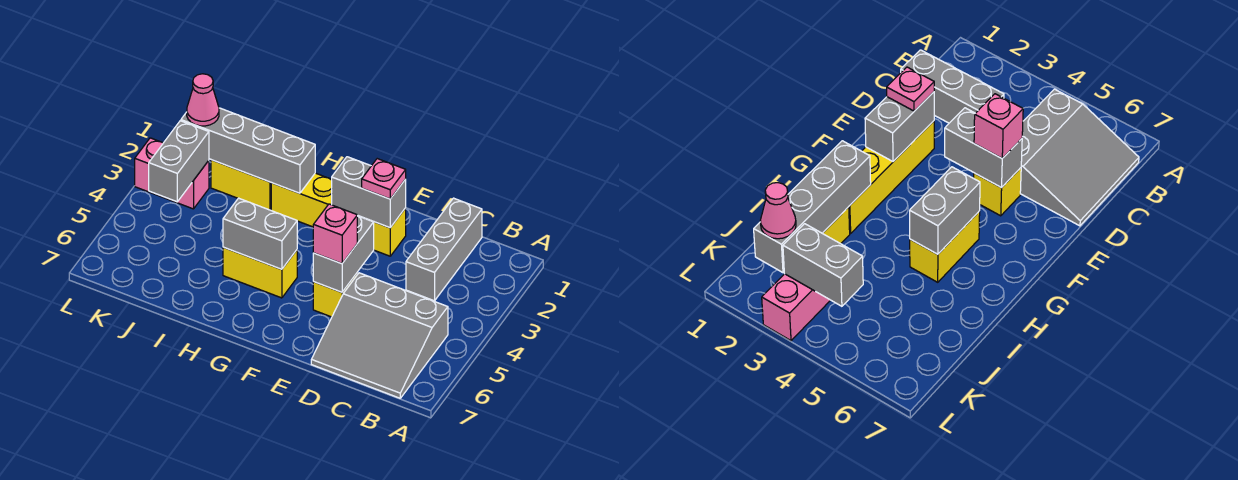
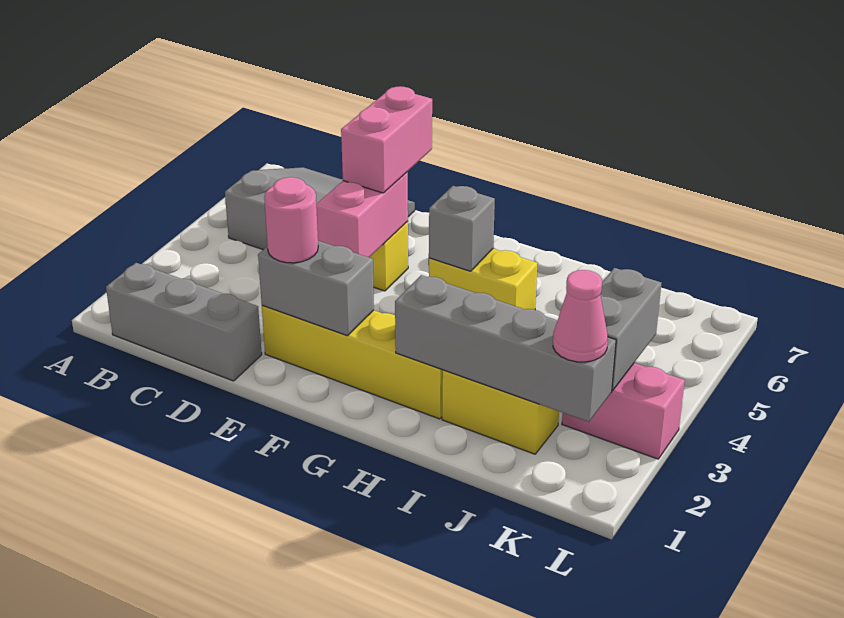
grey 1x3 brick [406,198,482,301] -> grey 1x3 brick turned to [106,263,262,381]
pink 1x1 plate [362,159,406,199] -> pink 1x1 round brick [264,177,318,263]
grey 1x2 brick [313,216,374,292] -> pink 1x2 brick [316,172,408,257]
pink 1x1 brick [313,204,357,264] -> pink 1x2 brick [341,86,432,193]
grey 1x2 brick [223,198,297,269] -> grey 1x1 brick [429,186,495,271]

